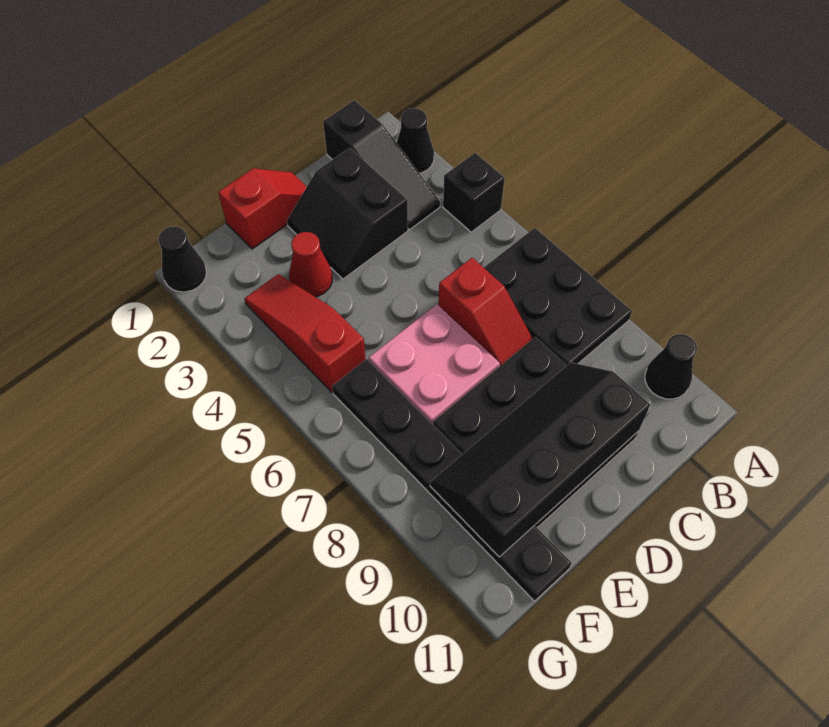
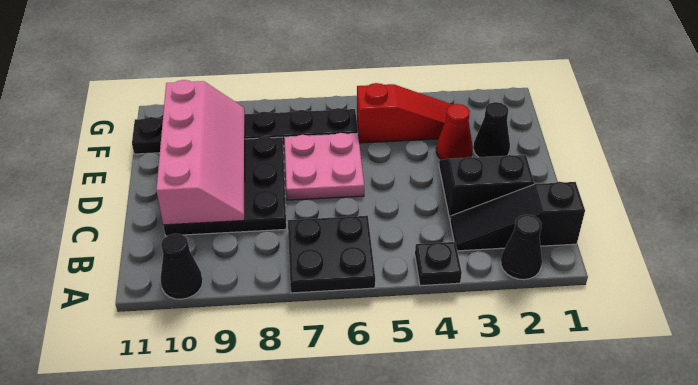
black 1x1 brick [443,153,505,232] -> black 1x1 plate [415,242,462,286]
black 2x3 plate [484,228,632,365] -> black 2x2 plate [288,216,375,293]
red 1x2 slope [438,258,533,366] -> none
black 2x4 slope [430,362,650,557] -> pink 2x4 slope [156,80,245,225]
red 1x2 slope [218,168,307,249] -> none
black 1x1 cone [158,226,207,292] -> black 1x1 cone moved to [474,102,510,157]

